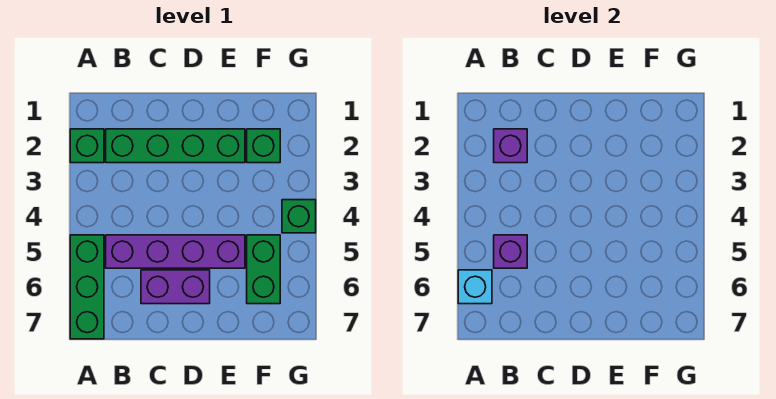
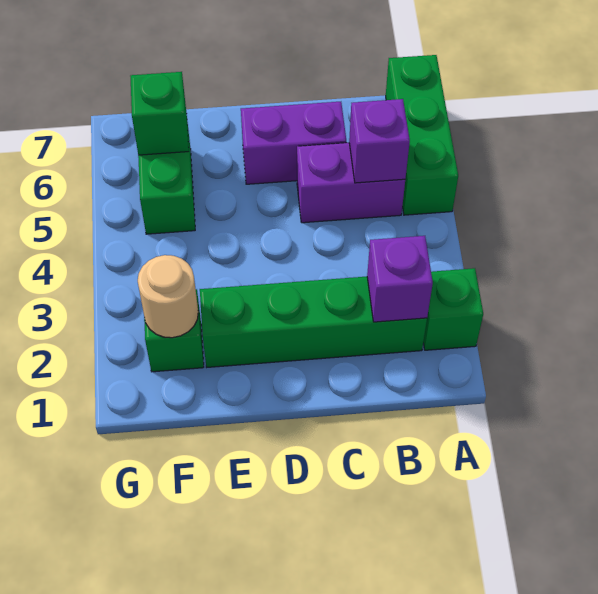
cyan 1x1 brick [458,270,492,304] -> none
purple 1x4 brick [106,235,245,268] -> purple 1x2 brick [297,143,405,223]
none -> tan 1x1 round brick [138,255,198,338]
green 1x1 brick [282,200,316,233] -> green 1x1 brick moved to [130,72,189,155]

